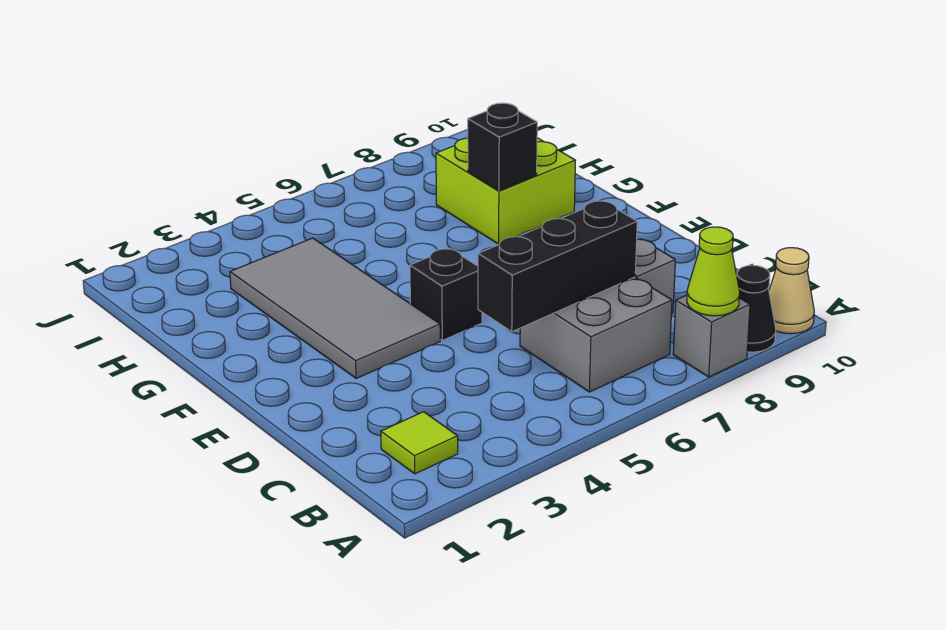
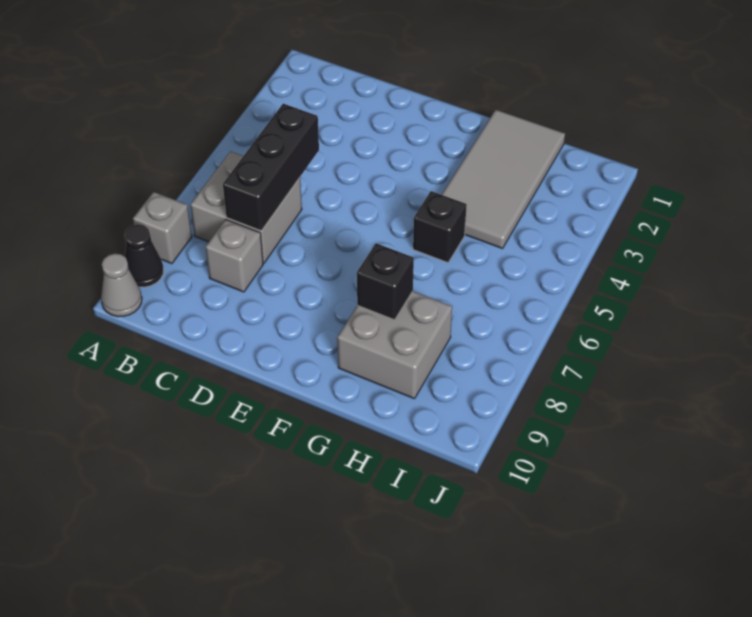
lime 1x1 cone [687,227,740,316] -> none
tan 1x1 cone [769,248,814,334] -> grey 1x1 cone [101,253,142,317]
lime 1x1 tile [381,412,458,474] -> none
grey 2x4 tile [230,238,440,378] -> grey 2x4 tile turned to [442,110,565,249]
black 1x1 brick [410,248,482,340] -> black 1x1 brick moved to [413,191,467,263]
lime 2x2 brick [436,138,575,244] -> grey 2x2 brick [337,291,452,399]

